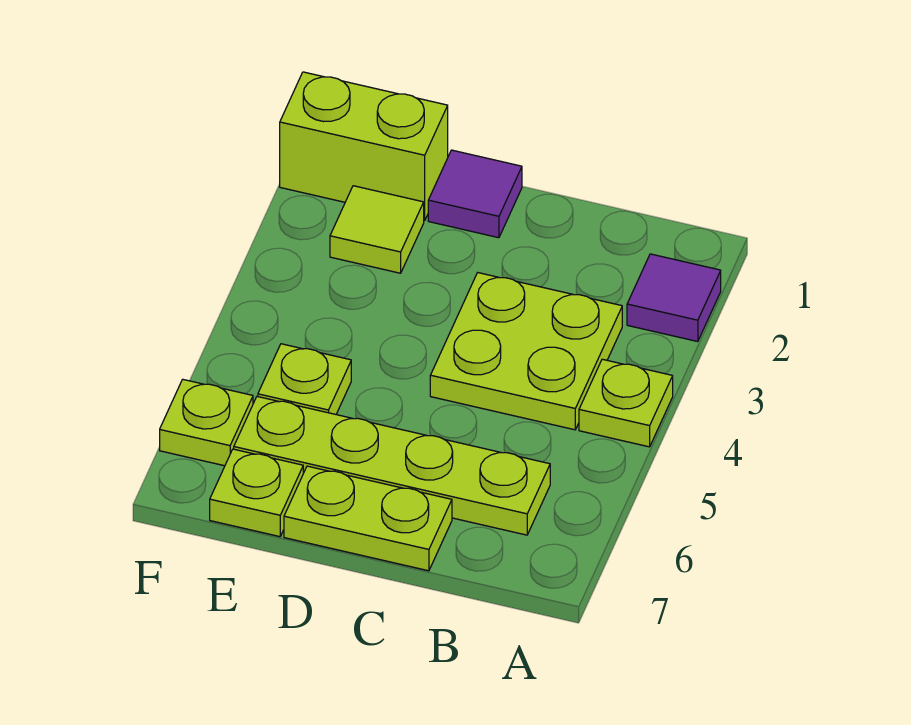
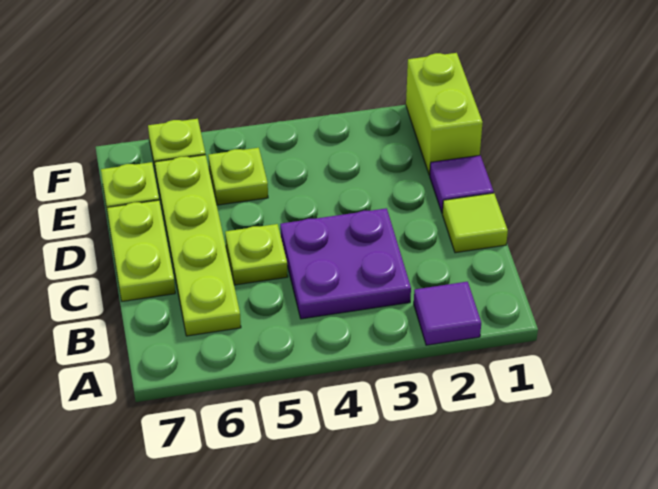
lime 1x1 plate [579,359,673,447] -> lime 1x1 plate moved to [225,224,288,285]
lime 2x2 plate [430,273,622,430] -> purple 2x2 plate [280,208,411,319]
lime 1x1 tile [330,186,424,273] -> lime 1x1 tile moved to [442,193,508,253]

